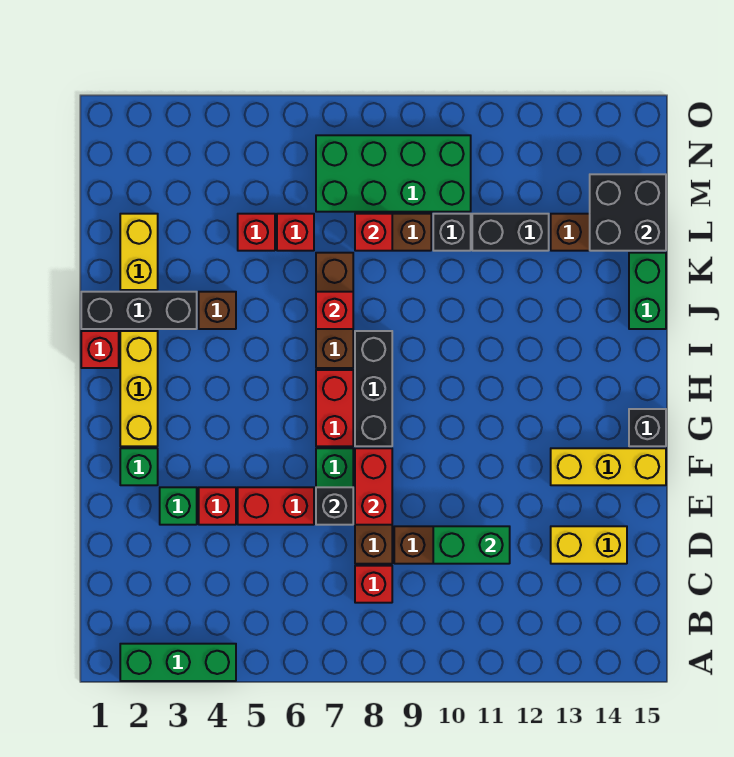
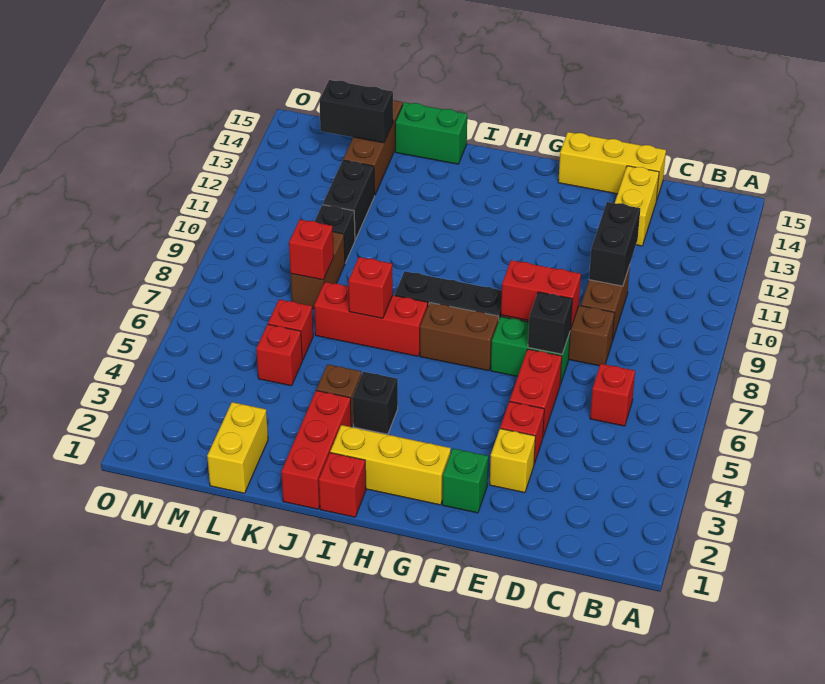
green 1x3 brick [120,644,236,681] -> none
red 1x1 brick [355,566,392,603] -> red 1x1 brick moved to [590,364,635,426]
green 1x2 brick [433,526,510,564] -> black 1x2 brick [589,202,640,286]
green 1x1 brick [160,487,197,525] -> yellow 1x1 brick [490,429,535,493]
yellow 1x3 brick [551,448,666,485] -> yellow 1x3 brick turned to [558,132,666,201]
red 1x2 brick [316,370,353,446] -> brown 1x2 brick [420,303,499,371]
black 1x1 brick [629,409,666,446] -> black 1x1 brick moved to [353,372,398,434]
brown 1x3 brick [316,253,353,368] -> red 1x3 brick [314,282,428,356]
black 1x3 brick [81,292,197,329] -> red 1x3 brick [281,391,352,509]
yellow 1x2 brick [120,214,158,290] -> yellow 1x2 brick turned to [207,402,268,493]
black 2x2 brick [590,174,666,251] -> black 1x2 brick [319,80,393,143]
green 2x4 brick [316,135,471,212] -> none

